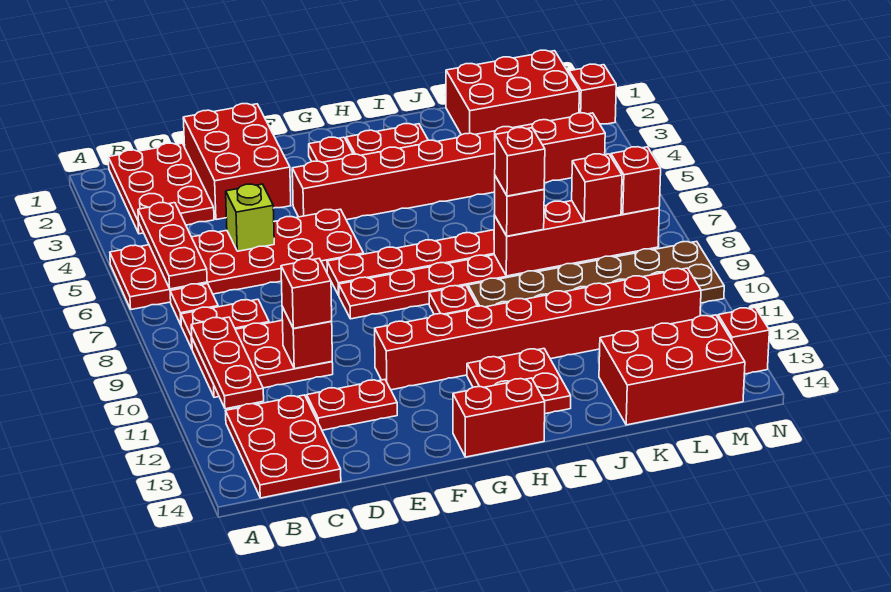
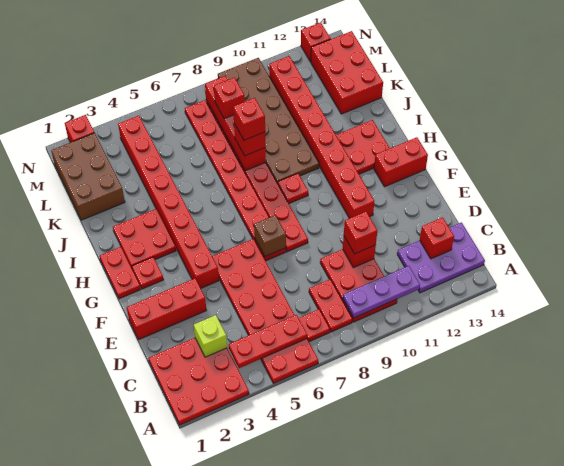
red 2x3 plate [108,143,214,234] -> red 3x3 plate [148,338,249,425]
red 1x3 plate [191,317,264,409] -> purple 1x3 plate [343,266,420,318]
red 2x3 plate [226,395,341,498] -> purple 2x3 plate [397,223,485,293]
red 2x3 brick [183,104,291,220] -> red 1x3 brick [127,278,206,339]
lime 1x1 brick [226,184,274,251] -> lime 1x1 brick moved to [194,315,227,357]
red 1x2 plate [307,380,397,430] -> red 1x2 plate moved to [100,247,141,299]
none -> brown 1x1 brick [254,215,286,256]
red 1x2 brick [453,378,545,457] -> red 1x2 brick turned to [374,137,428,187]
red 2x3 brick [446,50,579,135] -> brown 2x3 brick [51,133,125,220]
red 1x1 brick [611,147,661,214] -> red 1x1 brick moved to [420,217,454,259]

